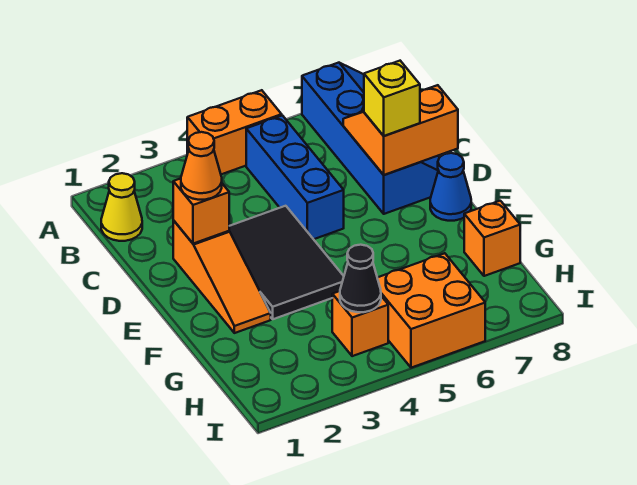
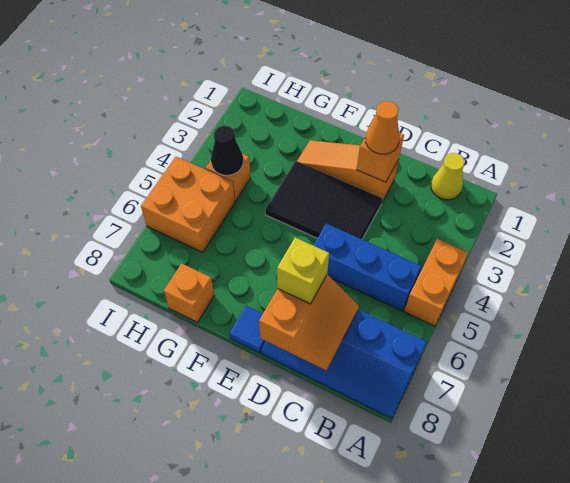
blue 1x1 cone [430,153,471,221] -> blue 1x1 tile [229,306,265,353]

